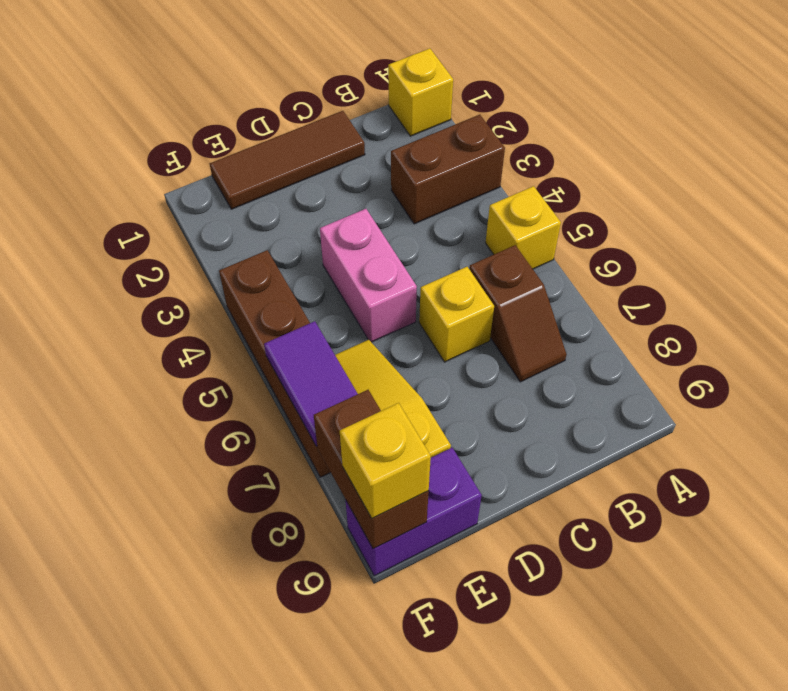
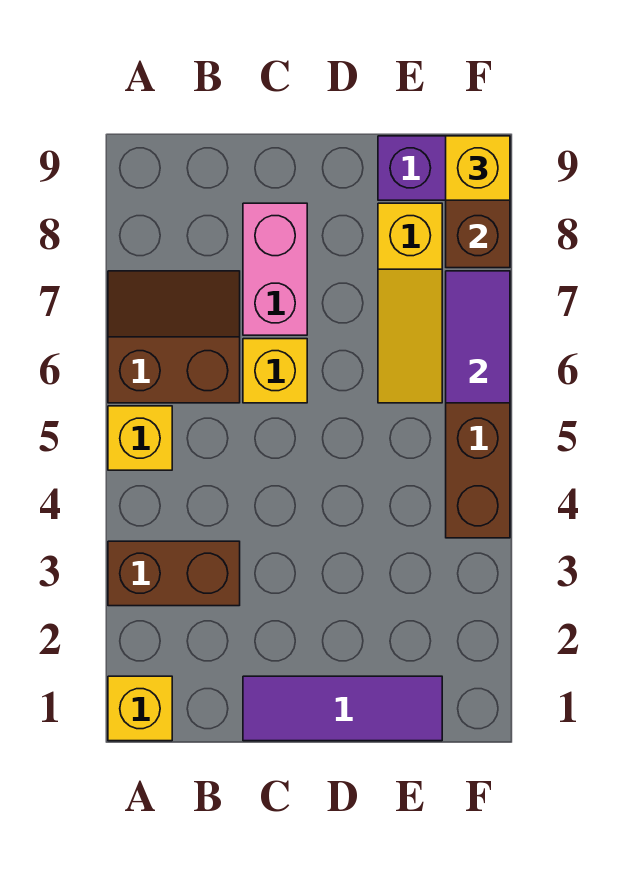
brown 1x2 slope [469,245,567,382] -> brown 2x2 slope [108,271,240,403]
brown 1x3 tile [210,111,365,209] -> purple 1x3 tile [243,676,442,741]
pink 1x2 brick [320,209,417,342] -> pink 1x2 brick moved to [243,203,307,335]

